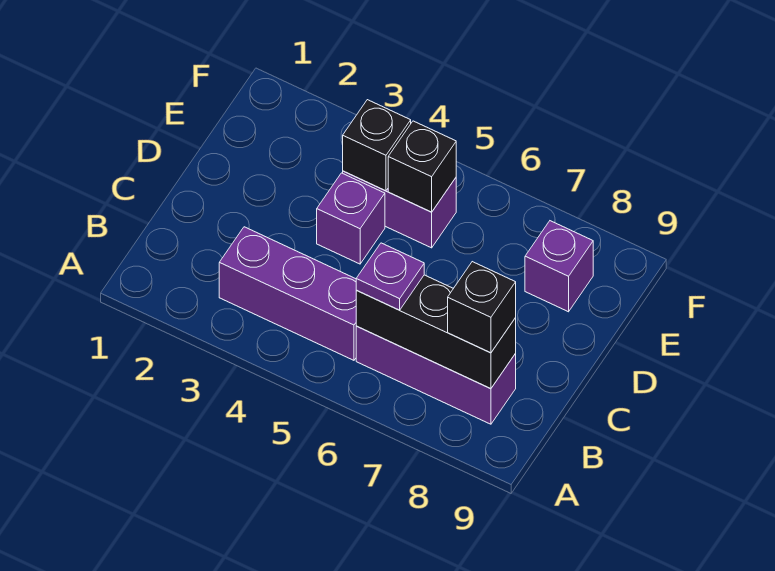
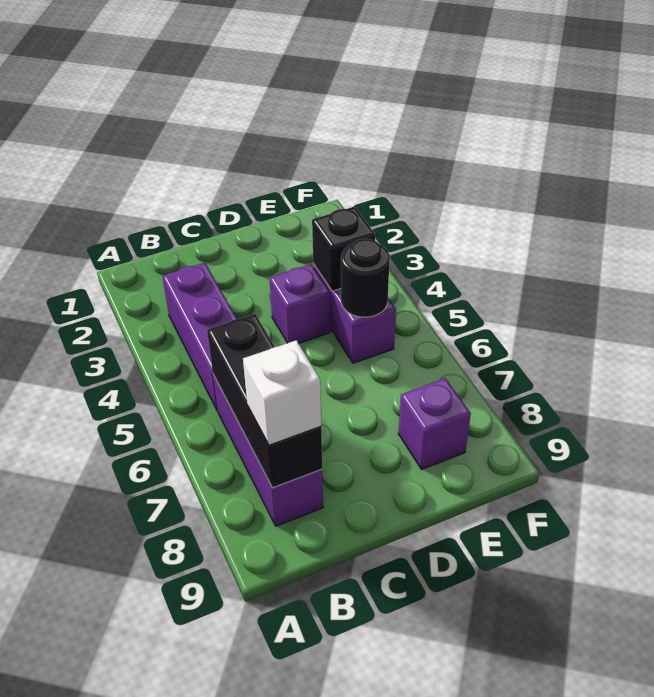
purple 1x1 plate [356,243,424,310] -> none
black 1x1 brick [448,262,516,353] -> white 1x1 brick [243,341,321,445]
black 1x1 brick [388,121,456,212] -> black 1x1 round brick [341,239,390,317]

